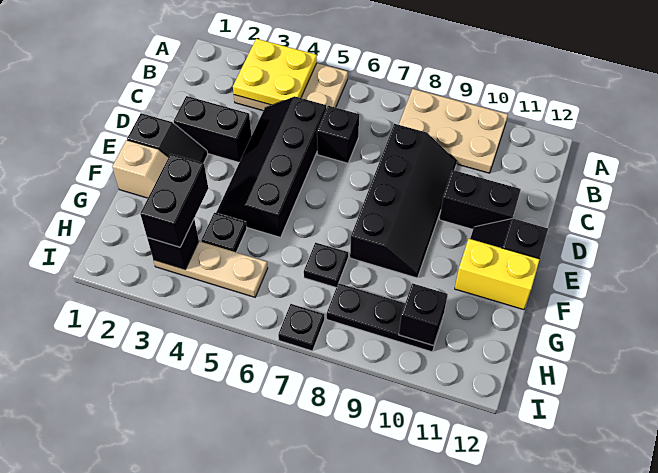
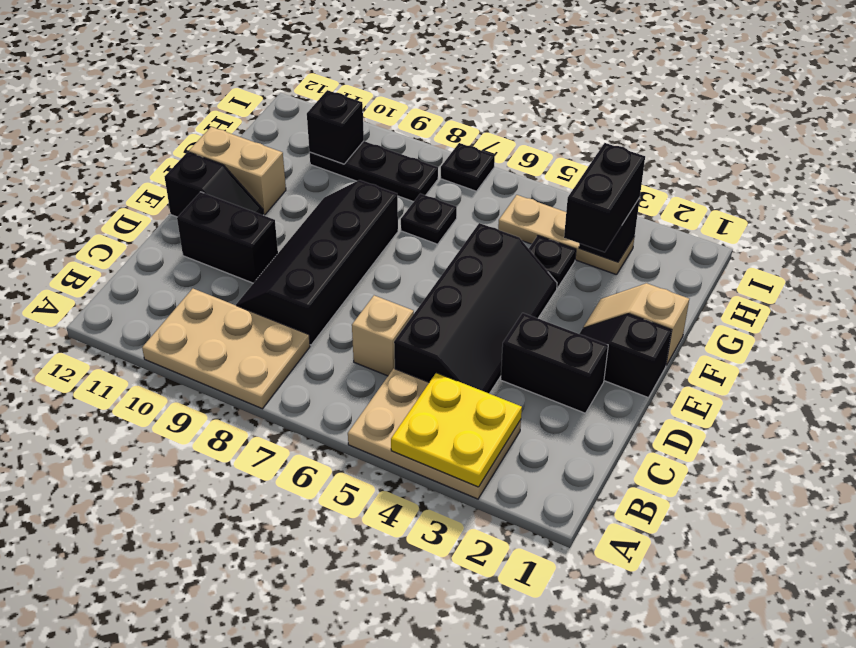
black 1x1 brick [317,106,359,163] -> tan 1x1 brick [352,295,414,376]
yellow 1x2 brick [455,239,540,310] -> tan 1x2 brick [189,127,286,215]

